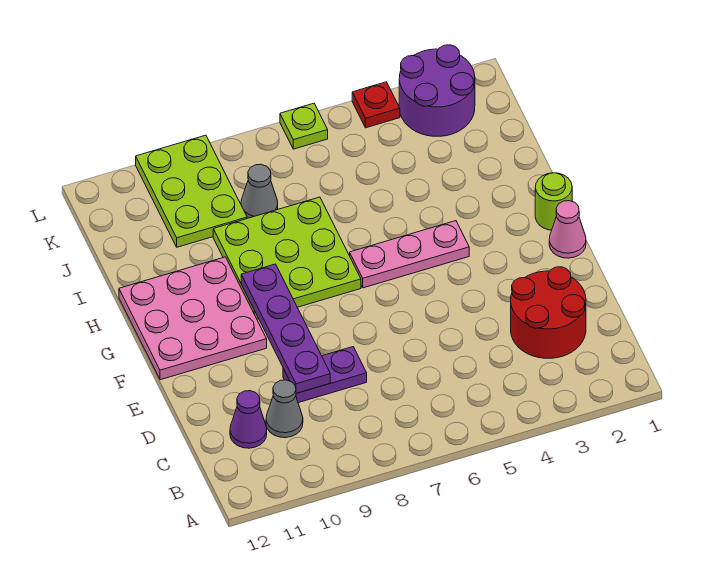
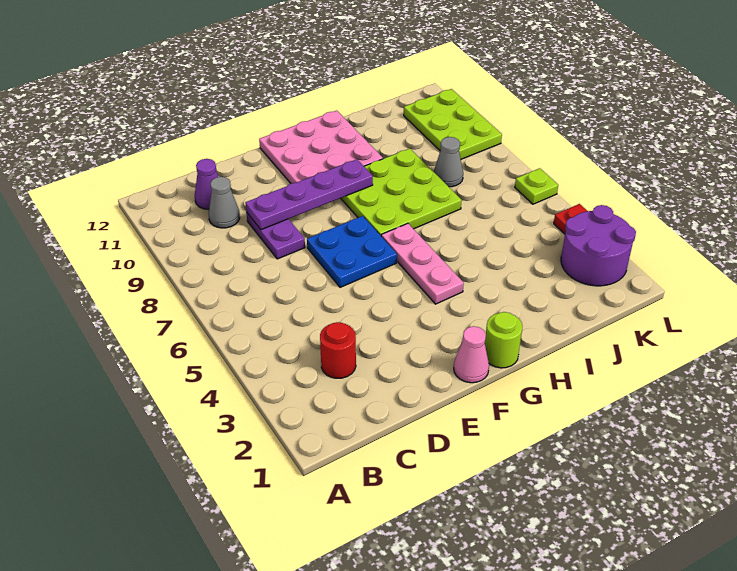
red 2x2 round brick [511,267,586,358] -> red 1x1 round brick [320,322,356,378]
none -> blue 2x2 plate [307,216,397,287]
lime 2x3 plate [136,135,247,247] -> lime 2x3 plate turned to [404,89,502,159]

